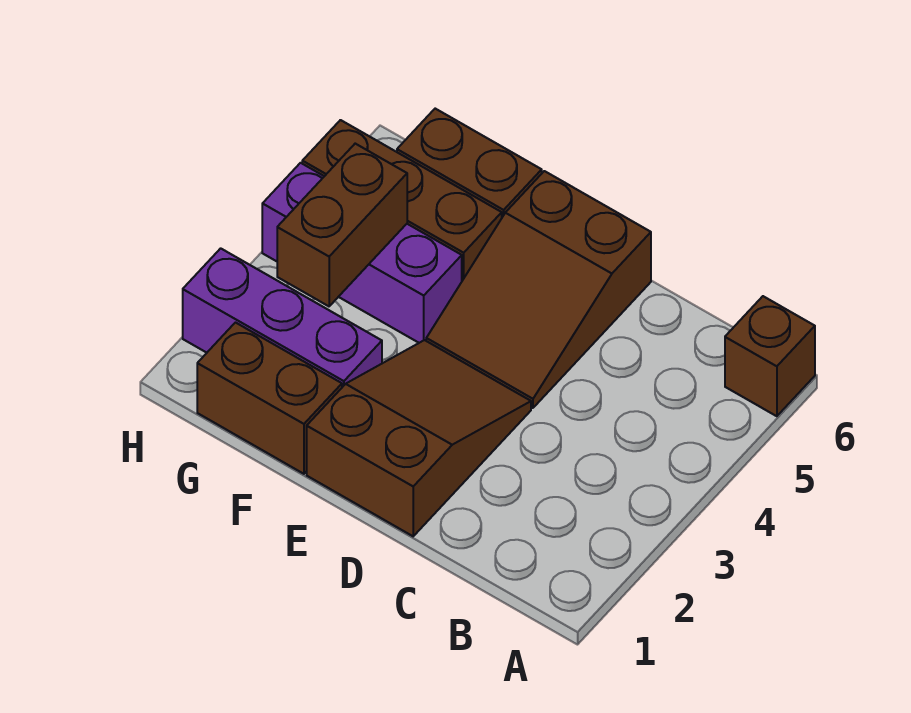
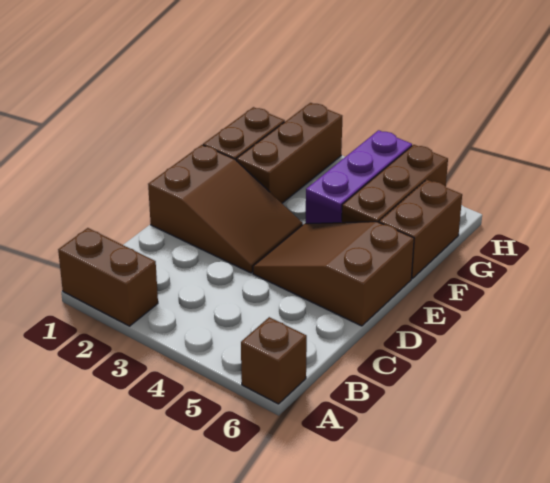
purple 1x3 brick [183,248,382,387] -> brown 1x3 brick [237,103,342,203]
brown 1x2 brick [277,144,407,306] -> brown 1x2 brick moved to [58,228,158,326]

